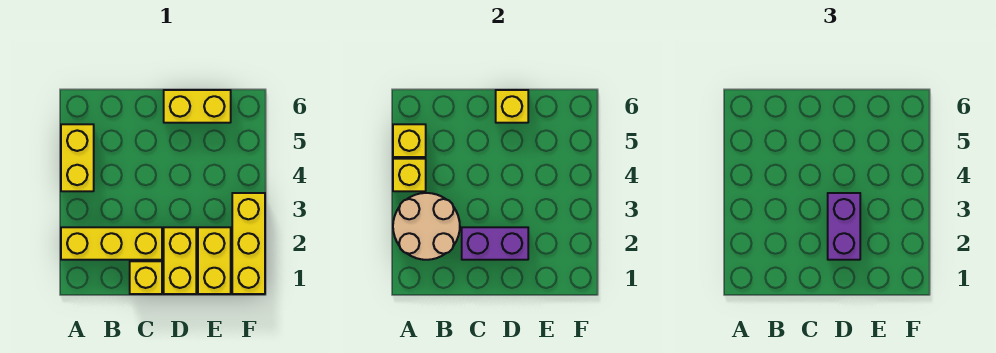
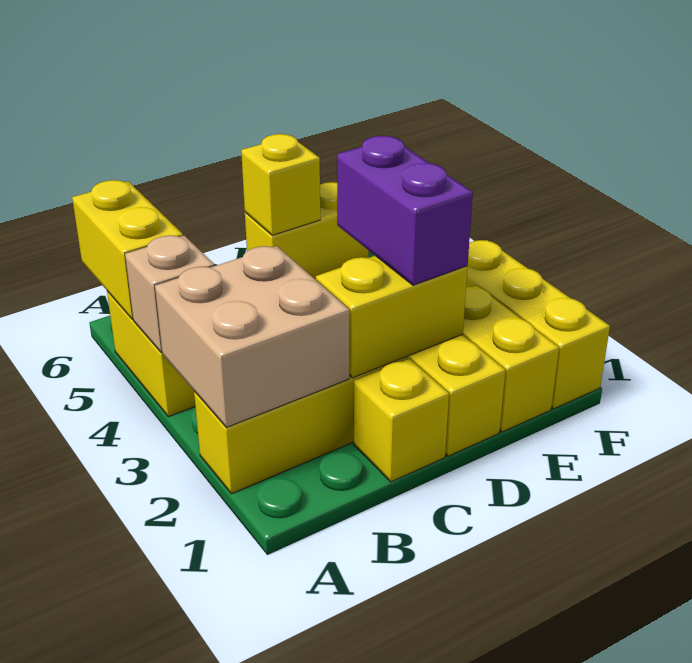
tan 2x2 round brick [393,193,460,260] -> tan 2x2 brick [155,246,349,427]
yellow 1x1 brick [393,159,426,191] -> tan 1x1 brick [125,235,214,353]
yellow 1x1 brick [393,124,426,157] -> yellow 1x2 brick [72,180,183,319]
purple 1x2 brick [462,227,528,260] -> yellow 1x2 brick [316,256,468,378]

